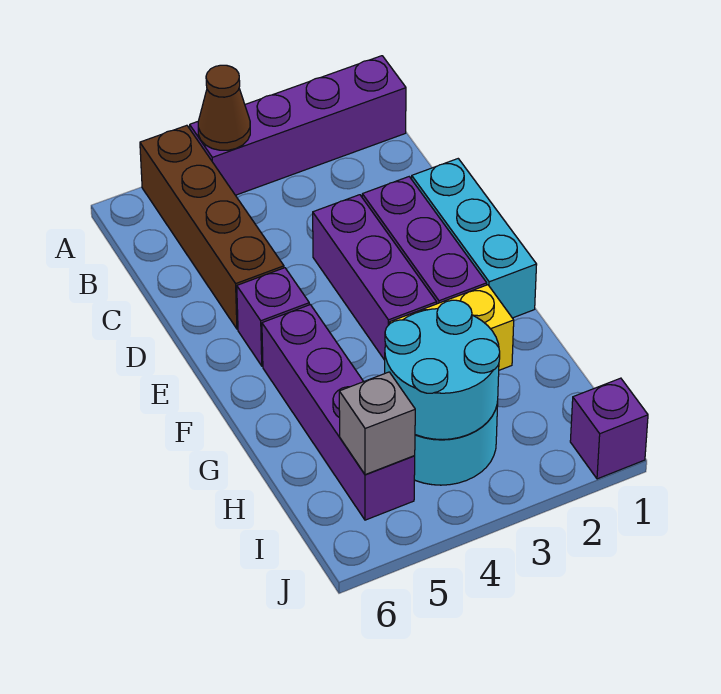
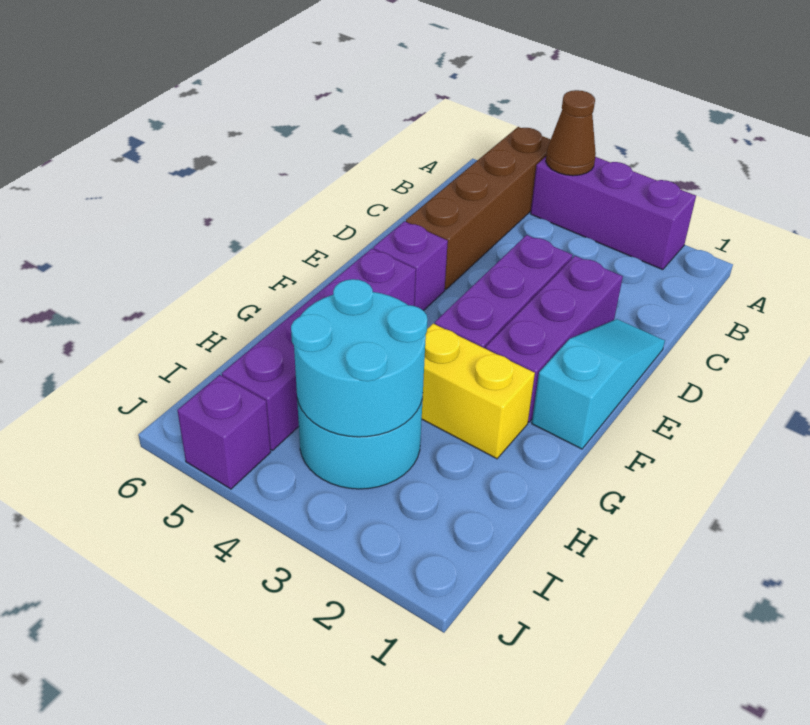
purple 1x4 brick [190,56,406,195] -> purple 1x3 brick [531,157,696,270]
cyan 1x3 brick [412,159,537,318] -> cyan 1x3 slope [532,319,665,449]
grey 1x1 brick [339,372,415,475] -> none
purple 1x1 brick [570,378,648,479] -> purple 1x1 brick moved to [177,375,271,489]

